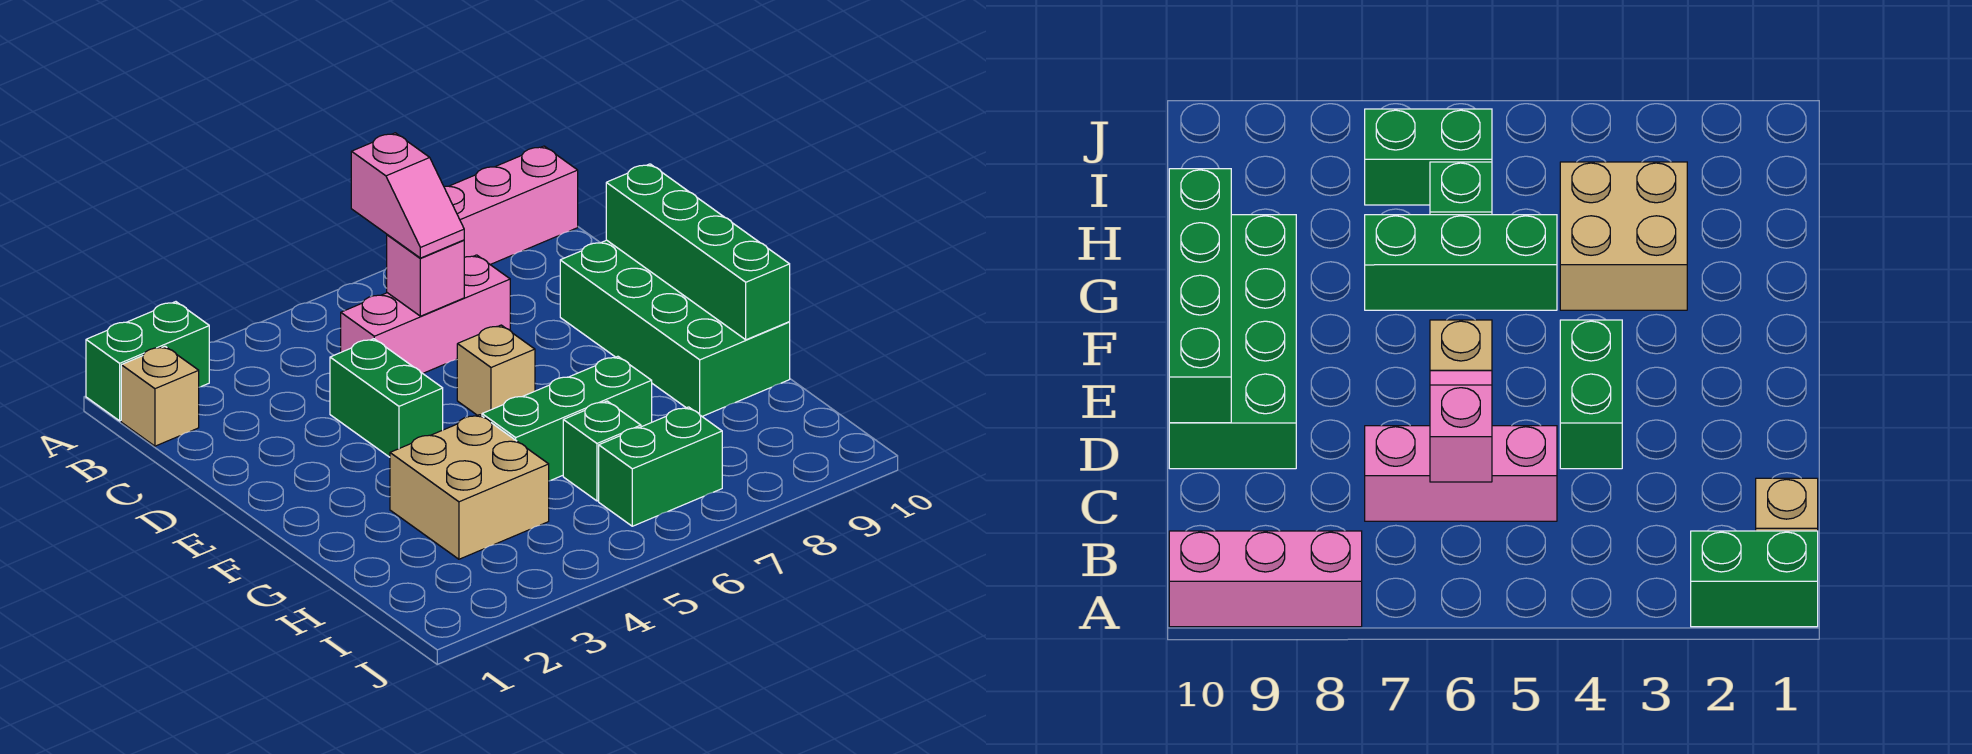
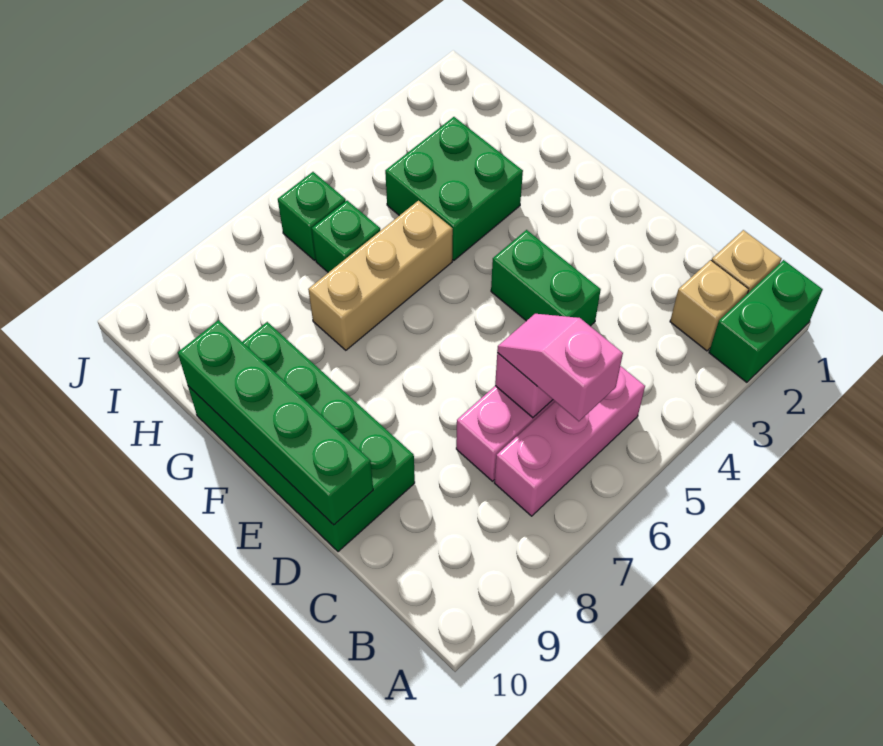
pink 1x3 brick [444,146,578,264] -> pink 1x3 brick moved to [494,366,645,516]
tan 1x1 brick [457,325,535,416] -> tan 1x1 brick moved to [670,260,749,351]
tan 2x2 brick [390,415,549,559] -> green 2x2 brick [385,117,523,261]
green 1x3 brick [482,356,652,481] -> tan 1x3 brick [308,201,453,350]
green 1x2 brick [599,407,722,526] -> green 1x1 brick [278,172,346,260]

